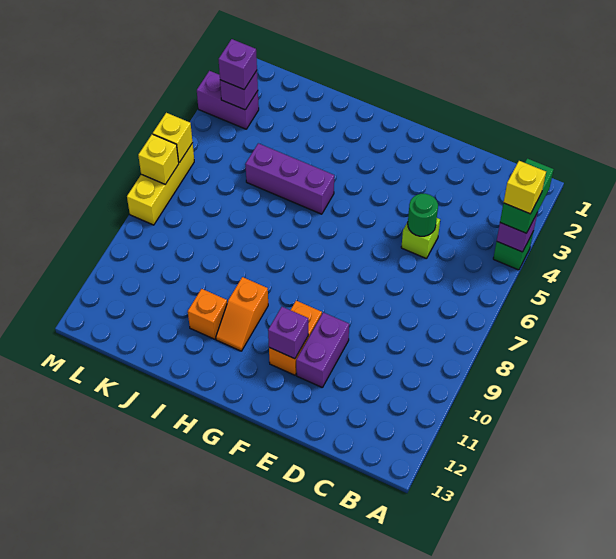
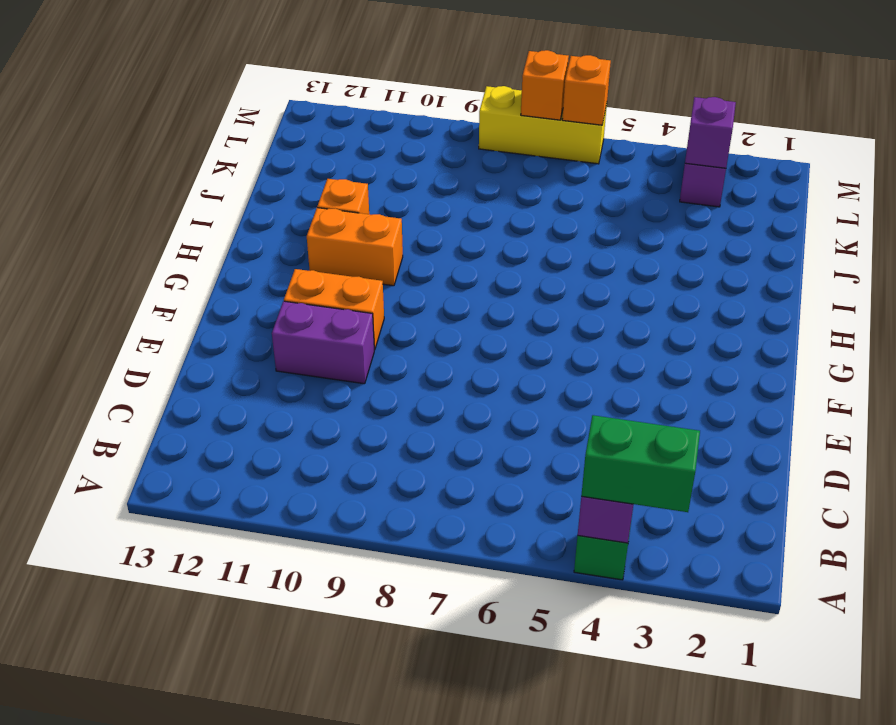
yellow 1x1 brick [504,161,546,214] -> none
lime 1x1 brick [401,218,440,259] -> none
green 1x1 round brick [408,194,438,236] -> none
purple 1x1 brick [268,307,308,359] -> none
purple 1x3 brick [245,143,334,214] -> none
orange 1x2 slope [216,277,268,351] -> orange 1x2 brick [307,208,403,286]
purple 1x1 brick [219,39,257,89] -> none
yellow 1x1 brick [153,113,193,163] -> orange 1x1 brick [562,55,611,125]
yellow 1x1 brick [138,134,179,184] -> orange 1x1 brick [521,50,569,120]

